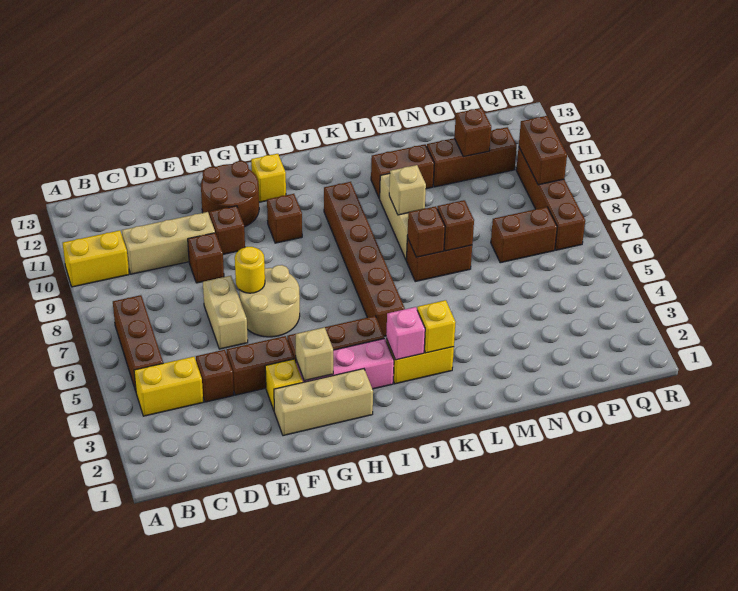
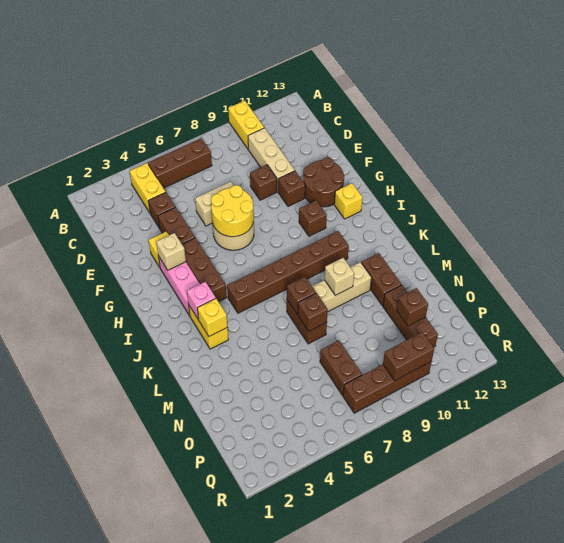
tan 1x3 brick [274,369,373,436] -> none
yellow 1x1 round brick [235,247,265,293] -> yellow 2x2 round brick [211,185,254,237]

